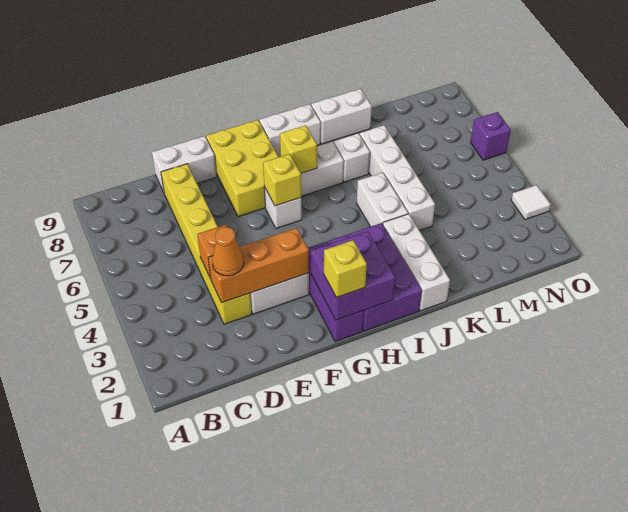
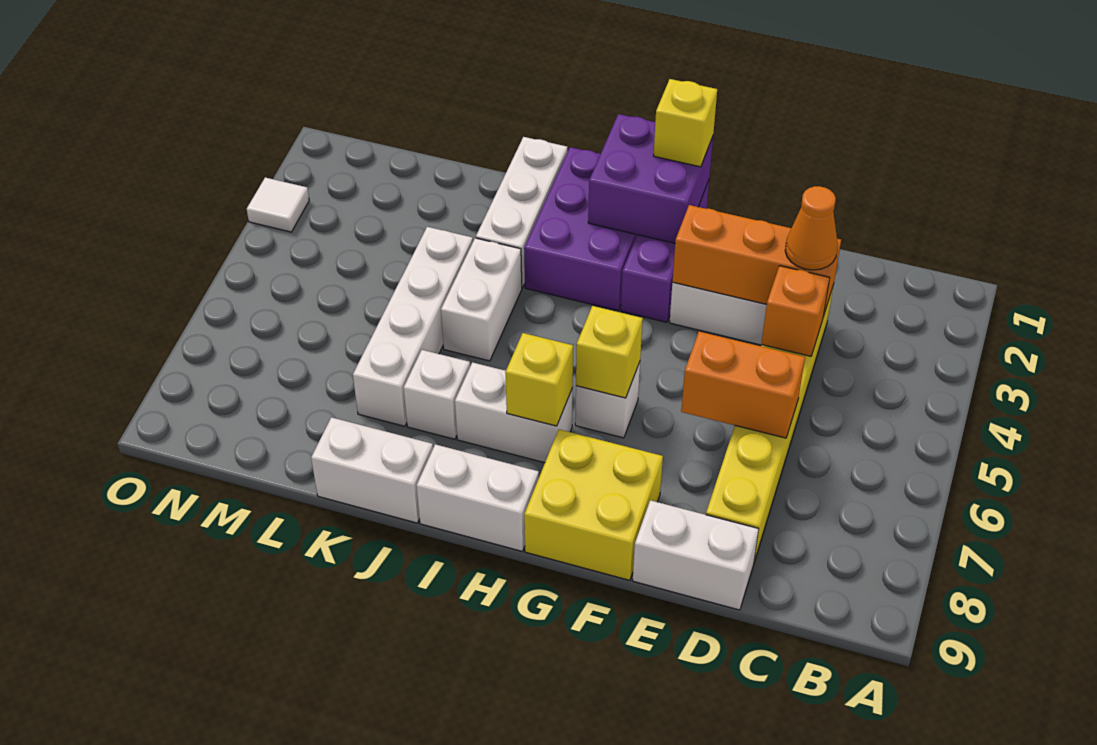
none -> orange 1x2 brick [681,332,805,438]
yellow 2x3 brick [206,120,278,217] -> yellow 2x2 brick [524,429,663,580]
purple 1x1 brick [470,112,511,160] -> none

